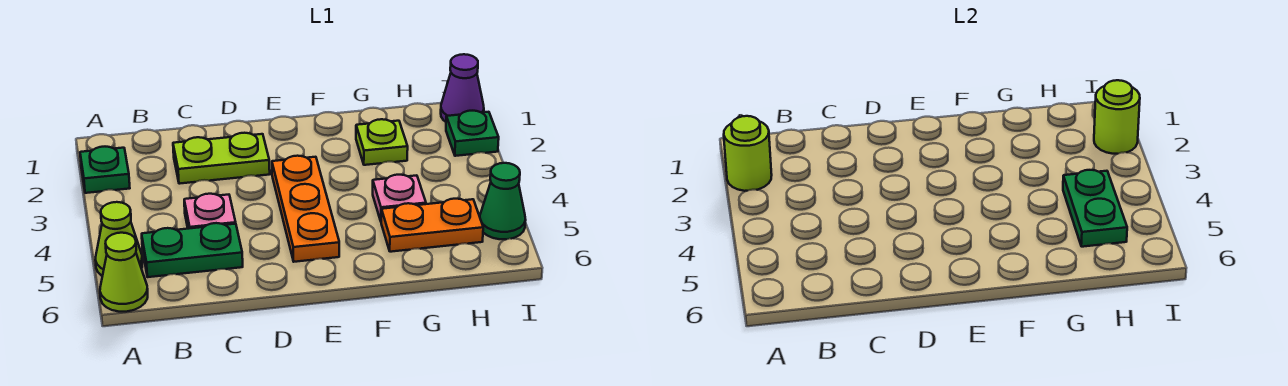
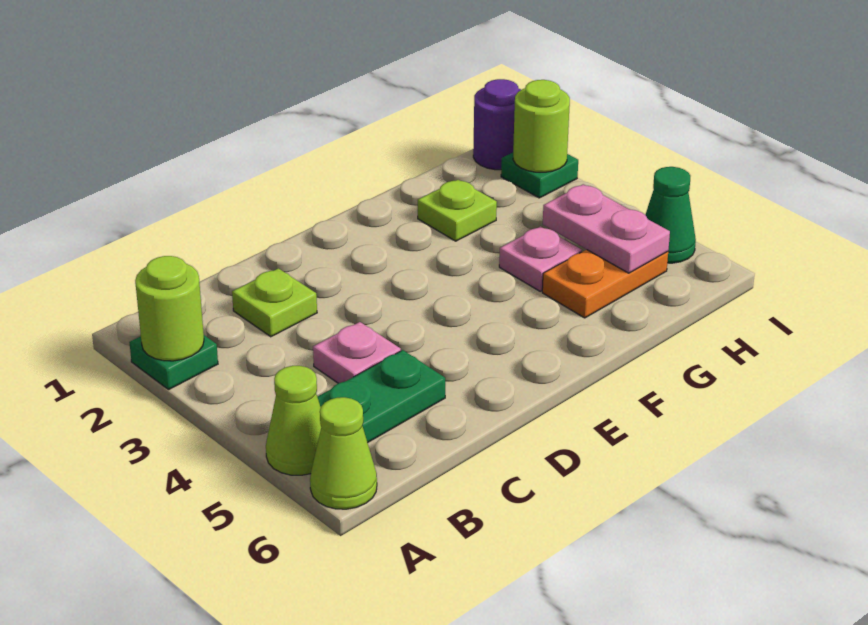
lime 1x2 plate [173,133,270,184] -> lime 1x1 plate [232,268,317,337]
orange 1x3 plate [272,156,339,262] -> none
green 1x2 plate [1063,170,1127,247] -> pink 1x2 plate [543,184,670,273]
purple 1x1 cone [441,54,484,122] -> purple 1x1 round brick [473,79,521,170]

